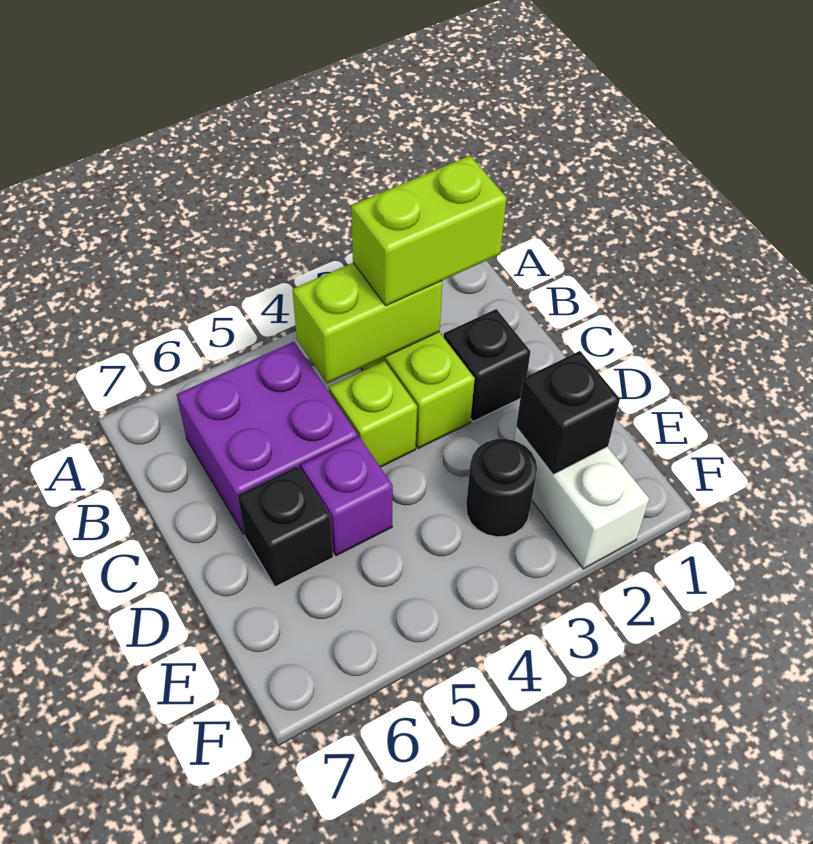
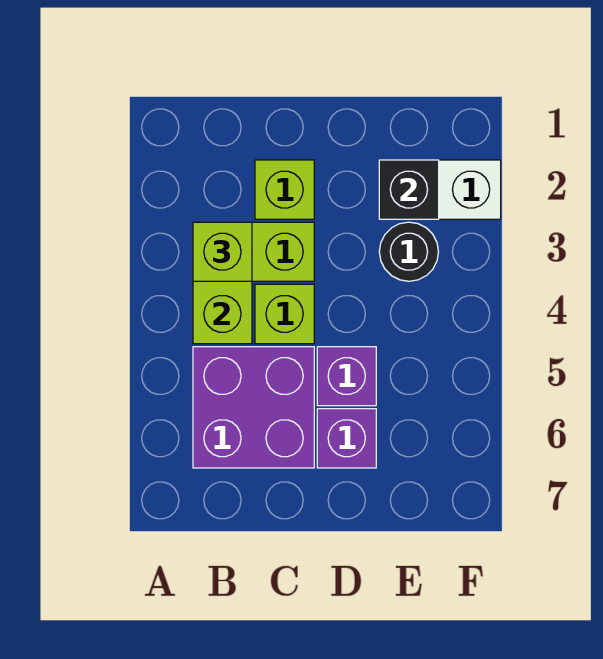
lime 1x2 brick [351,156,506,306] -> lime 1x1 brick [193,222,252,281]
black 1x1 brick [444,309,531,422] -> lime 1x1 brick [255,160,314,219]
black 1x1 brick [238,466,333,587] -> purple 1x1 brick [317,409,376,468]

